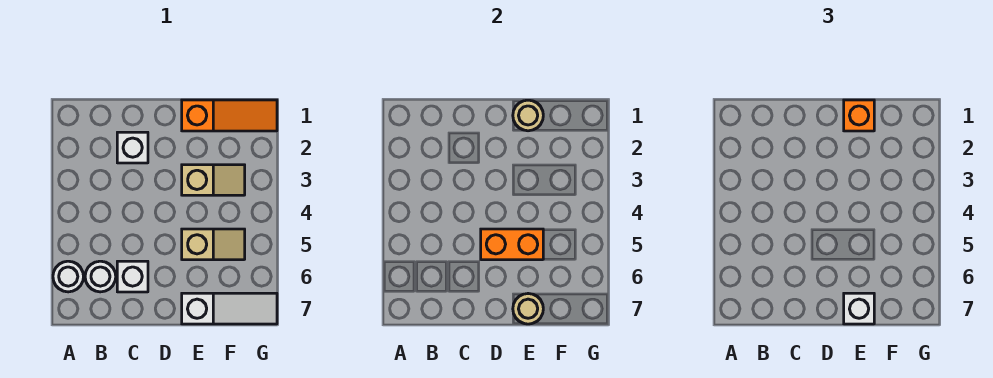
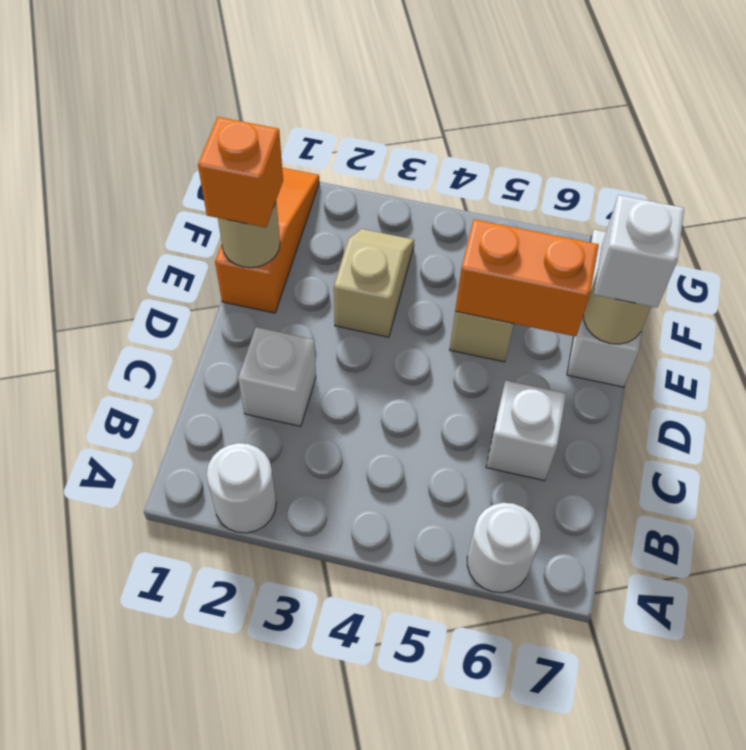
white 1x1 round brick [85,261,116,292] -> white 1x1 round brick moved to [207,443,276,533]
orange 1x2 brick [481,229,543,260] -> orange 1x2 brick turned to [455,219,599,336]

